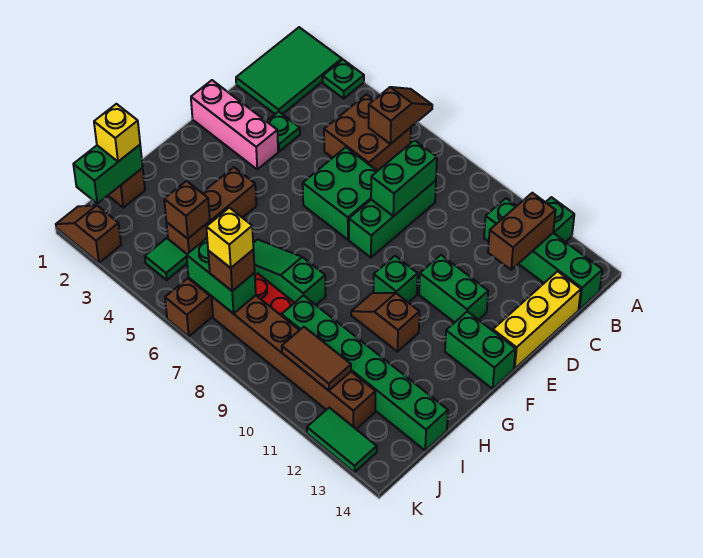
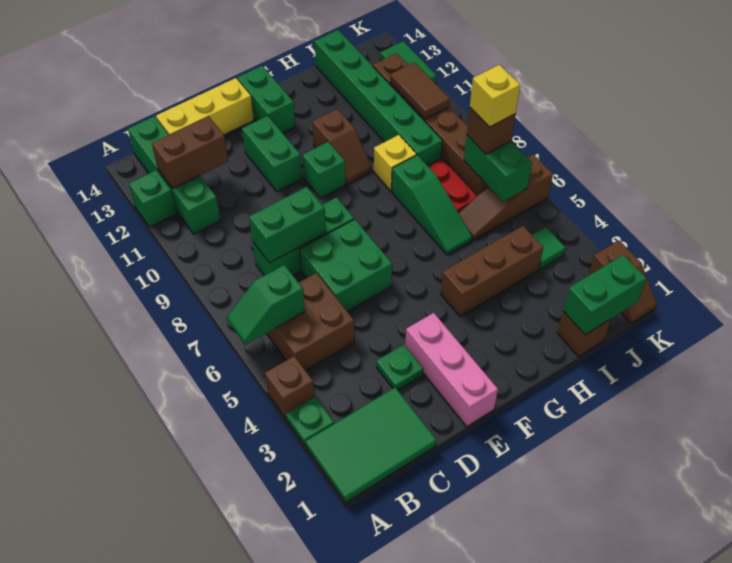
brown 1x2 slope [369,87,432,144] -> green 1x2 slope [227,265,305,345]
yellow 1x1 brick [94,104,140,162] -> yellow 1x1 brick moved to [374,135,417,191]
brown 1x1 brick [164,181,210,239] -> brown 1x1 brick moved to [265,356,314,418]

